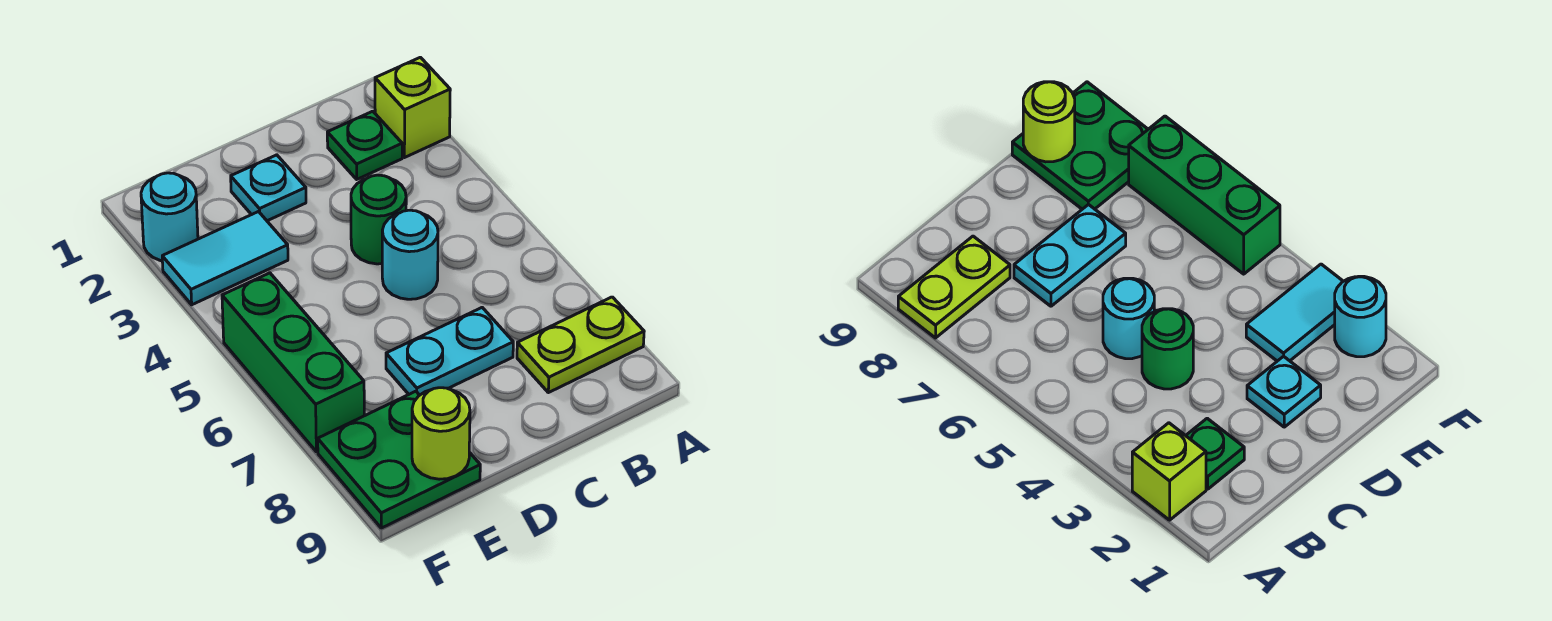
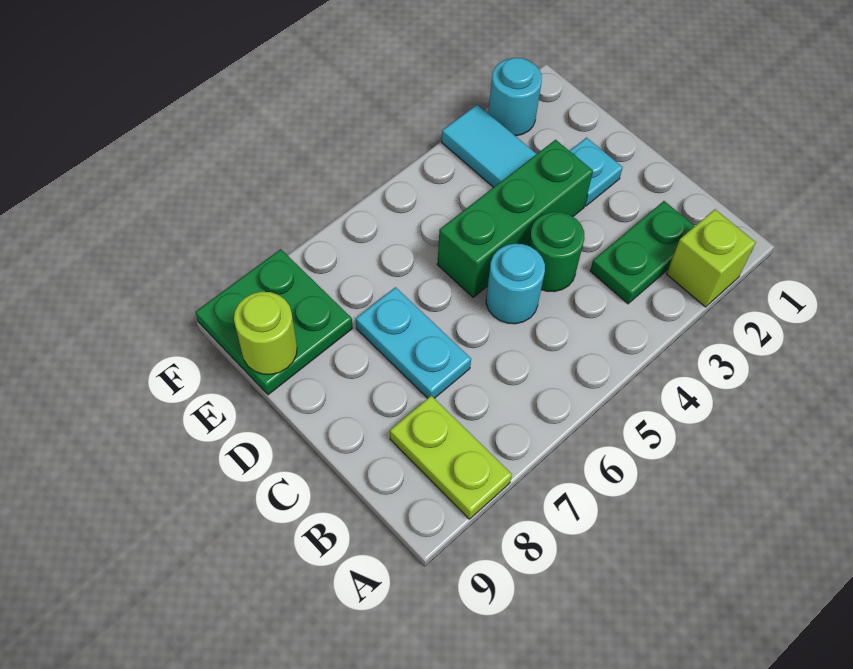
green 1x1 plate [327,111,402,179] -> green 1x2 plate [590,201,694,304]
green 1x3 brick [222,273,364,452] -> green 1x3 brick moved to [437,140,593,297]

